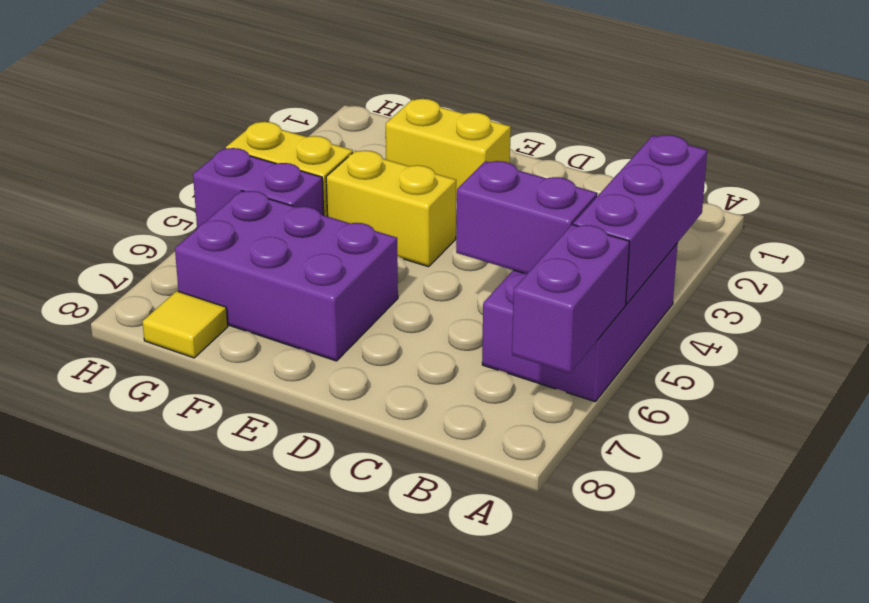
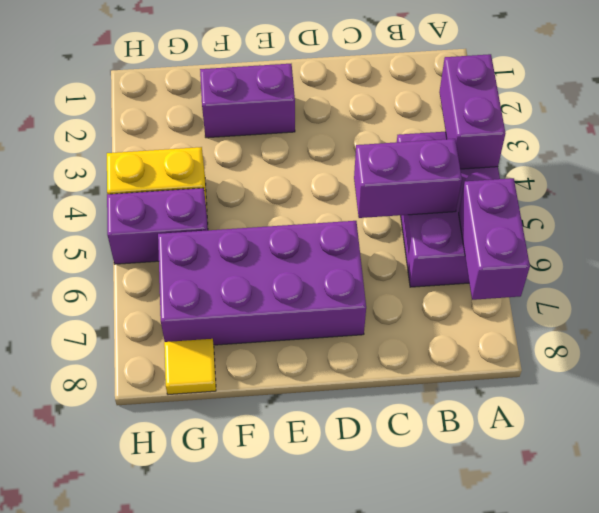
purple 1x3 brick [573,135,707,304] -> purple 1x2 brick [439,54,505,169]
yellow 1x2 brick [385,99,511,200] -> purple 1x2 brick [200,64,295,138]
yellow 1x2 brick [326,151,456,267] -> none
purple 2x3 brick [175,191,398,361] -> purple 2x4 brick [158,221,366,345]

